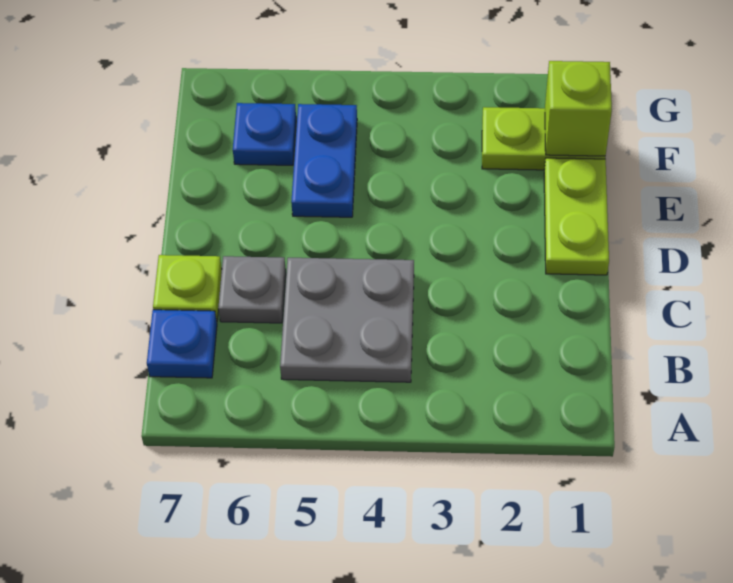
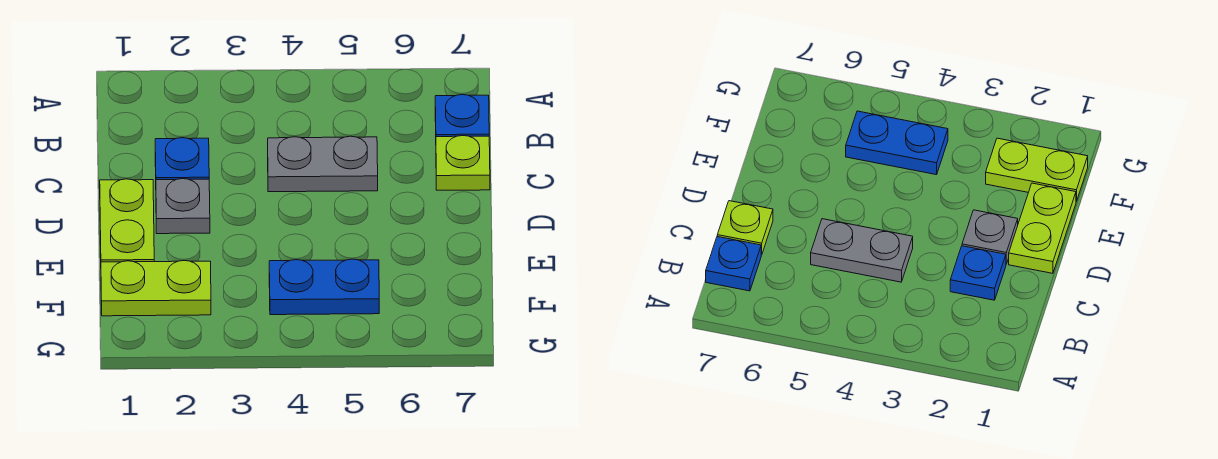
grey 2x2 plate [280,258,414,382] -> grey 1x2 plate [268,136,378,192]
grey 1x1 plate [218,256,286,323] -> grey 1x1 plate moved to [156,179,210,234]
blue 1x2 plate [291,104,357,217] -> blue 1x2 plate turned to [269,259,379,315]
lime 1x1 brick [545,61,612,156] -> none
blue 1x1 plate [233,103,296,165] -> blue 1x1 plate moved to [155,138,209,180]

